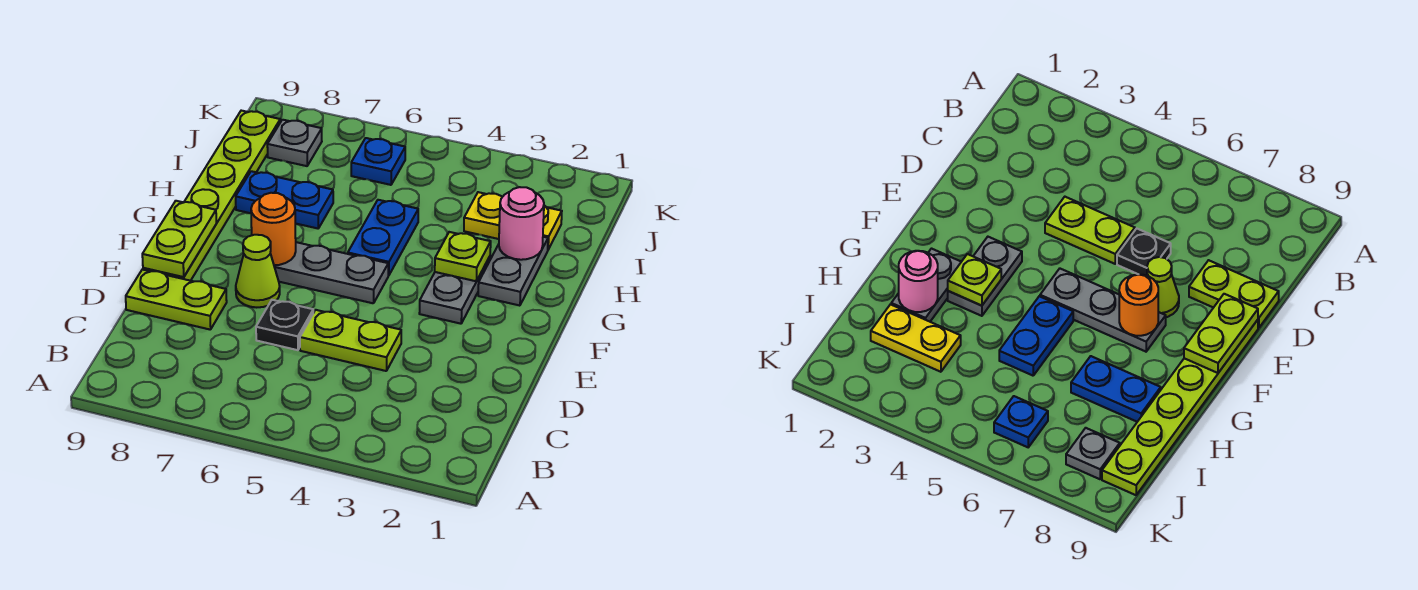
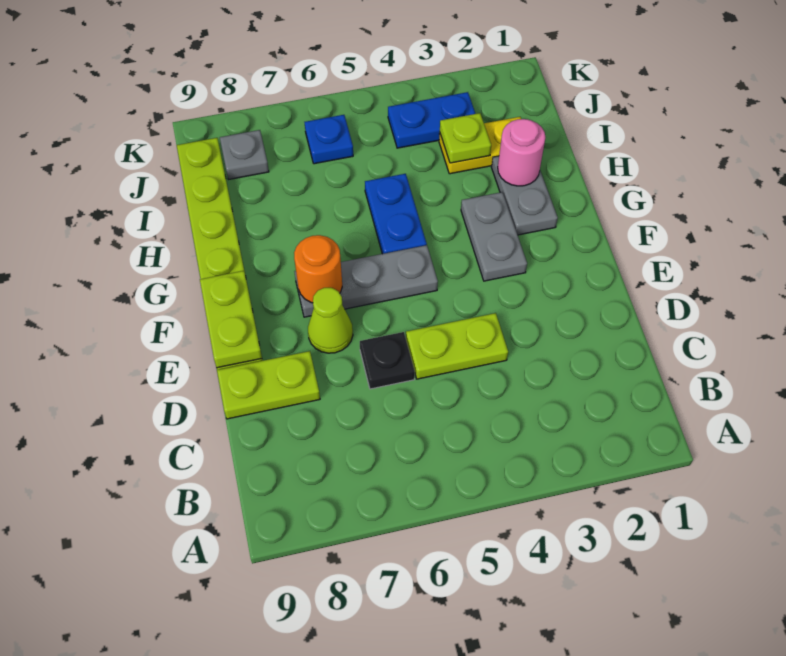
lime 1x1 plate [435,232,491,281] -> lime 1x1 plate moved to [440,113,491,163]
blue 1x2 plate [236,171,333,228] -> blue 1x2 plate moved to [388,92,475,148]

